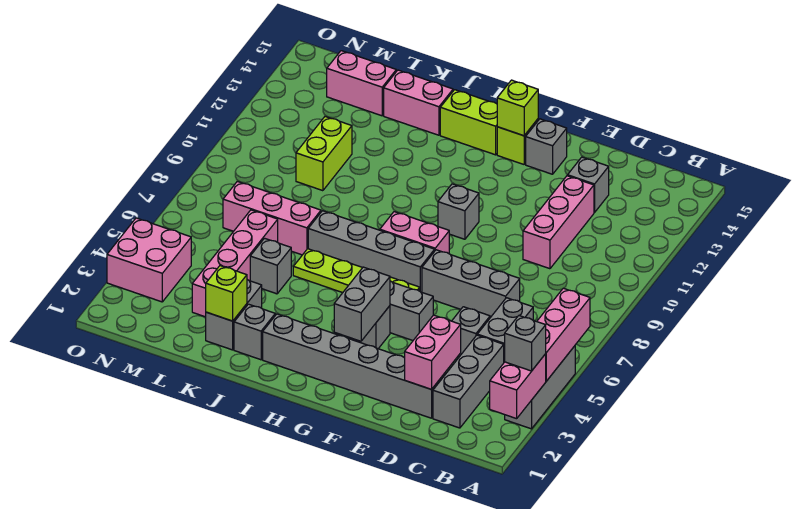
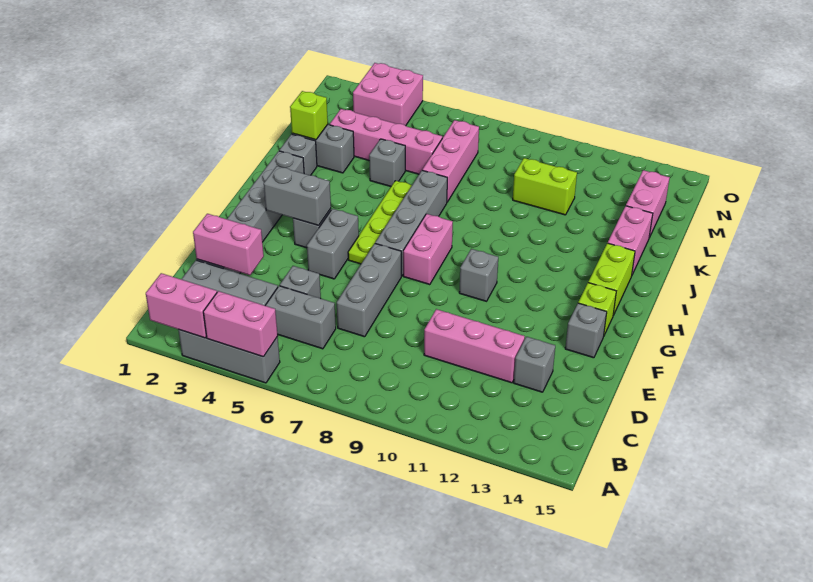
grey 1x1 brick [504,316,546,371] -> none
pink 1x3 brick [537,288,590,381] -> pink 1x2 brick [203,291,278,357]
lime 1x1 brick [497,80,538,136] -> none

